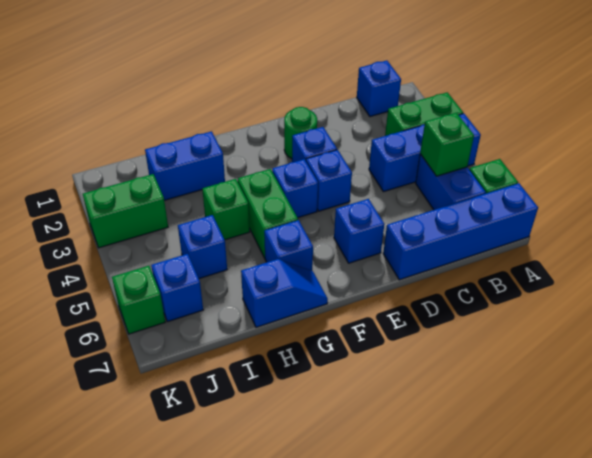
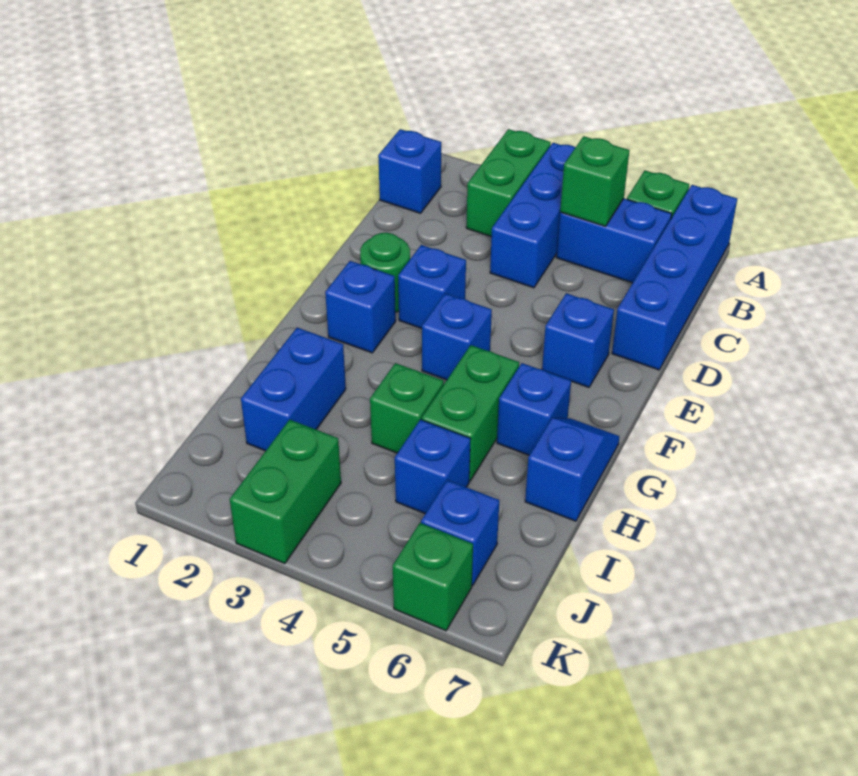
blue 1x1 brick [306,150,352,211] -> blue 1x1 brick moved to [325,261,396,353]
green 1x2 brick [238,169,298,258] -> green 1x2 brick turned to [422,345,519,481]

